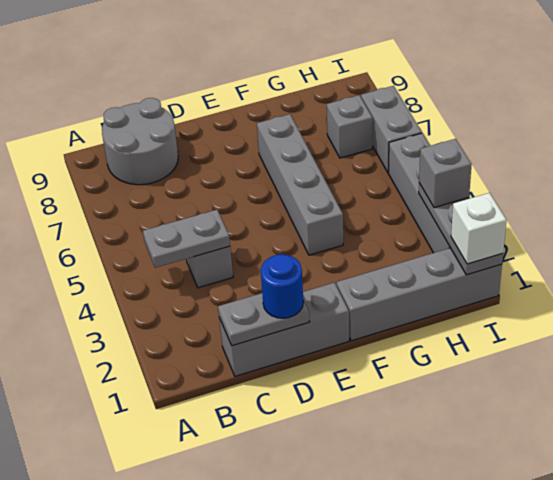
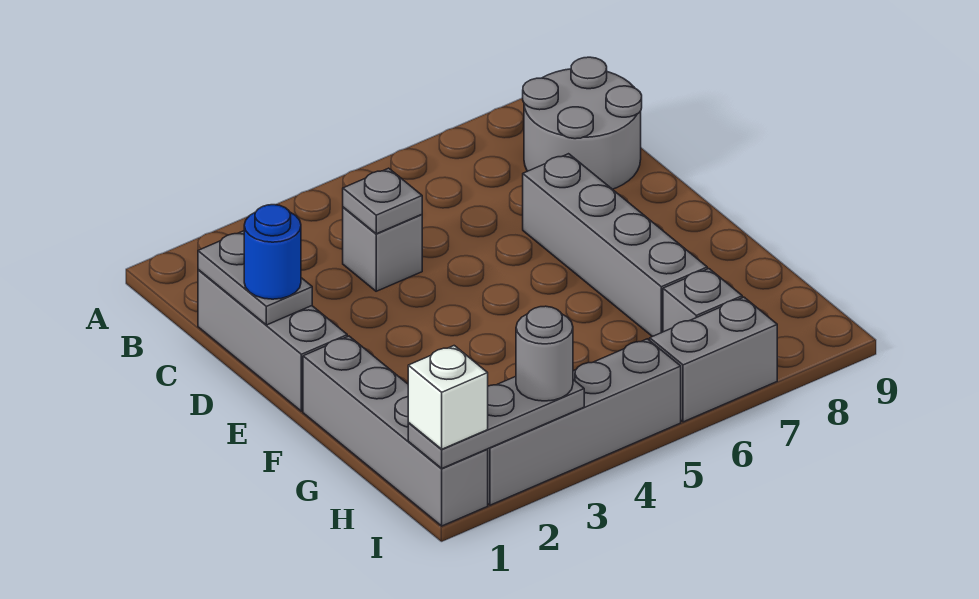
grey 1x2 plate [143,210,230,268] -> grey 1x1 plate [343,168,422,234]
grey 1x4 brick [257,114,343,255] -> grey 1x4 brick turned to [523,154,707,337]
grey 1x1 brick [419,139,472,208] -> grey 1x1 round brick [516,306,573,401]

